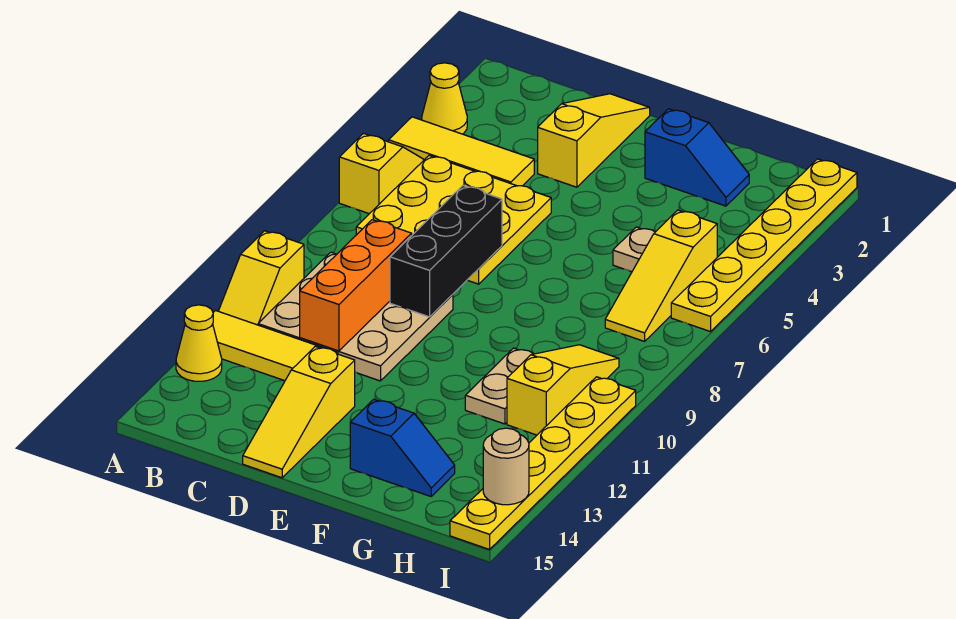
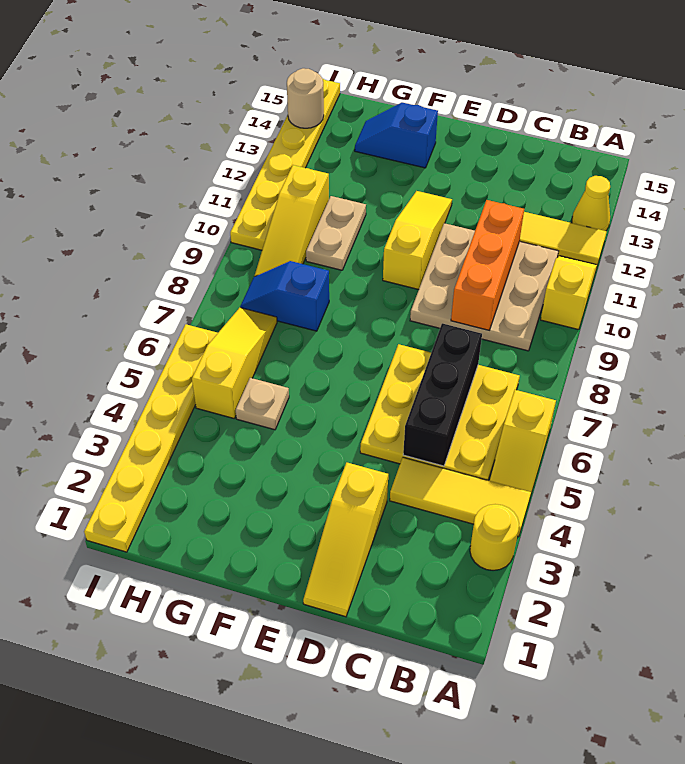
yellow 1x1 cone [422,63,467,134] -> yellow 1x1 round brick [470,504,519,570]
black 1x3 brick [390,186,502,317] -> black 1x3 brick moved to [403,323,482,466]
yellow 1x3 slope [243,346,355,478] -> yellow 1x3 slope moved to [383,191,452,290]
blue 1x2 slope [645,109,749,206] -> blue 1x2 slope moved to [240,261,329,331]

